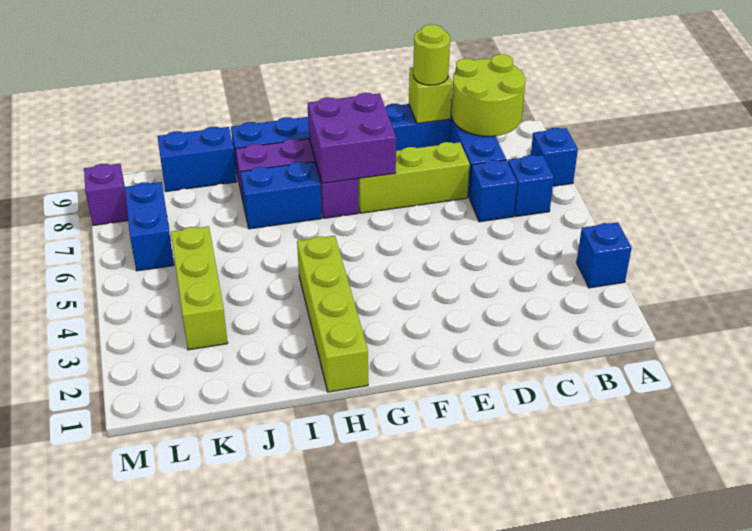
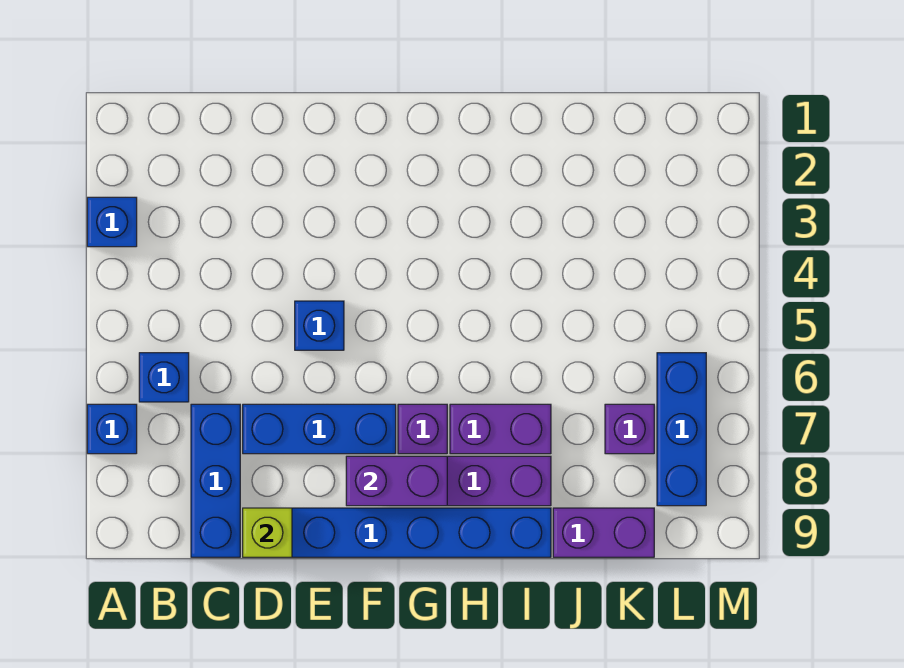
lime 2x2 round brick [451,54,525,136] -> none
blue 1x1 brick [470,160,517,222] -> blue 1x1 brick moved to [295,301,344,350]
lime 1x3 brick [358,142,470,213] -> blue 1x3 brick [243,404,396,454]
lime 1x1 round brick [413,25,450,85] -> none
purple 2x2 brick [308,93,396,183] -> purple 1x2 brick [346,456,447,506]
lime 1x4 brick [297,236,368,392] -> none
blue 1x2 brick [240,162,322,229] -> purple 1x2 brick [450,404,551,454]
blue 1x2 brick [157,127,237,192] -> purple 1x2 brick [553,508,654,557]
lime 1x3 brick [171,226,228,350] -> none
blue 1x2 brick [125,182,174,271] -> blue 1x3 brick [657,353,706,506]
purple 1x1 brick [84,164,128,225] -> purple 1x1 brick moved to [605,404,654,454]

